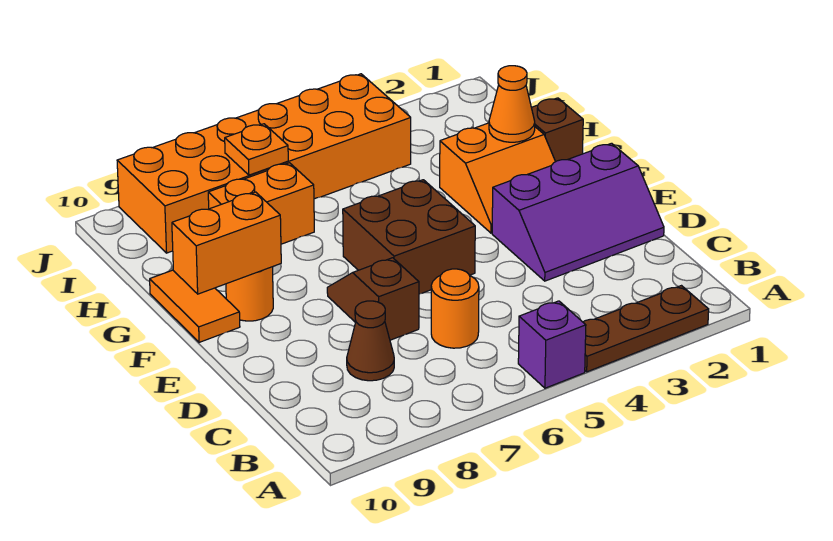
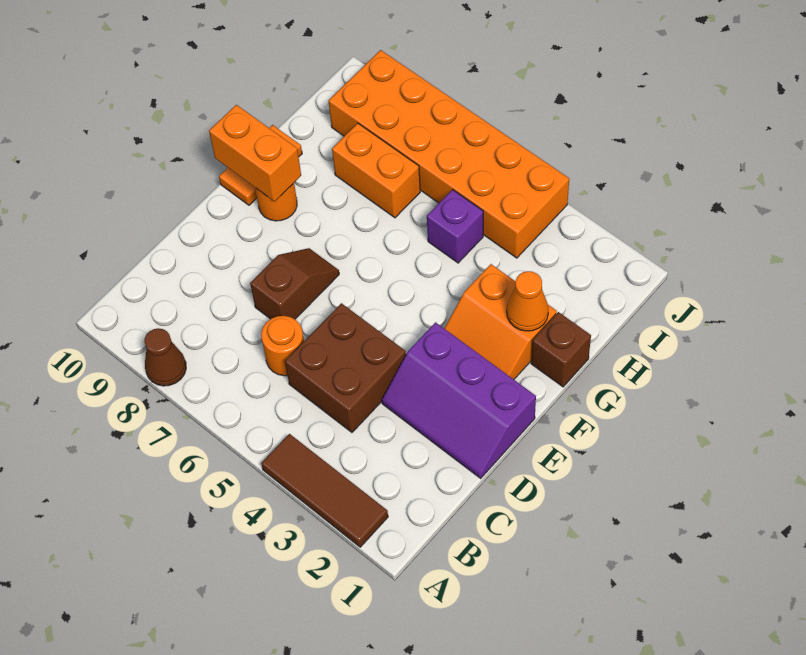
brown 1x3 plate [583,286,709,372] -> brown 1x3 tile [261,434,388,547]
purple 1x1 brick [518,301,586,388] -> purple 1x1 brick moved to [427,190,483,263]
brown 1x1 cone [347,301,394,381] -> brown 1x1 cone moved to [144,328,186,386]
brown 2x2 brick [343,180,475,294] -> brown 2x2 brick moved to [285,303,406,432]
orange 1x1 plate [225,124,288,175] -> none

